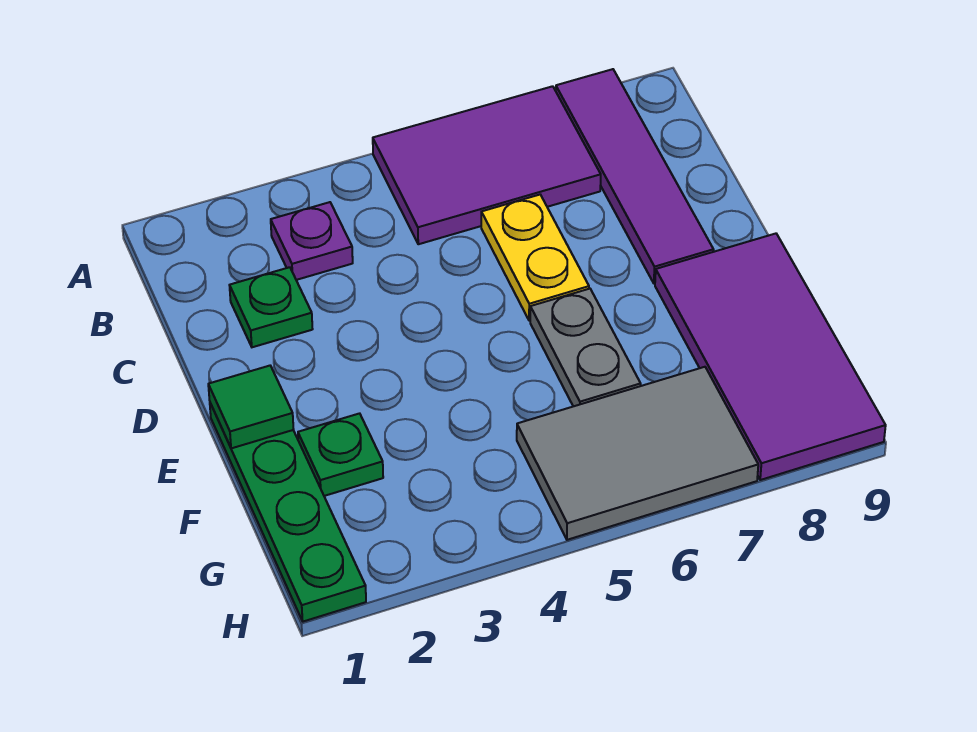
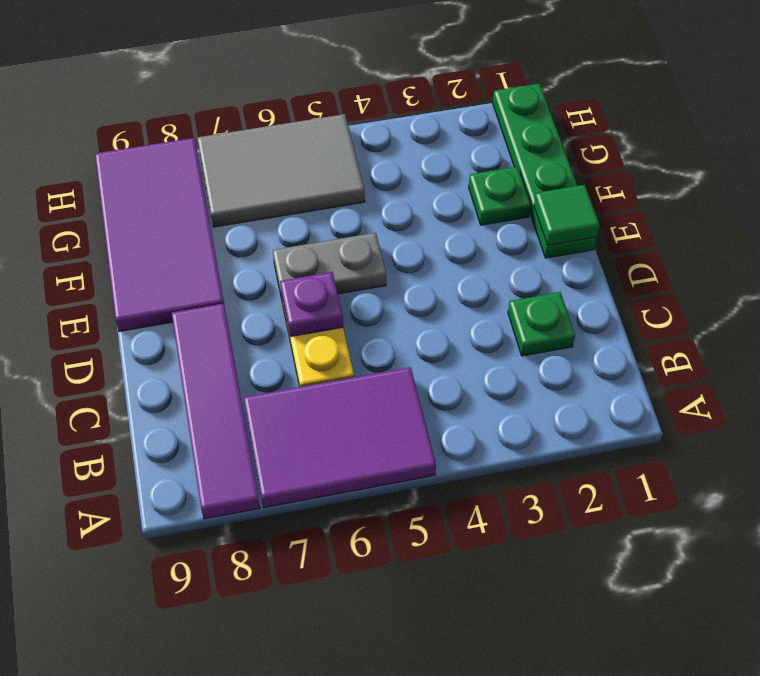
purple 1x1 plate [271,202,353,280] -> purple 1x1 plate moved to [280,272,343,337]
grey 1x2 plate [530,289,641,406] -> grey 1x2 plate turned to [273,233,386,299]

